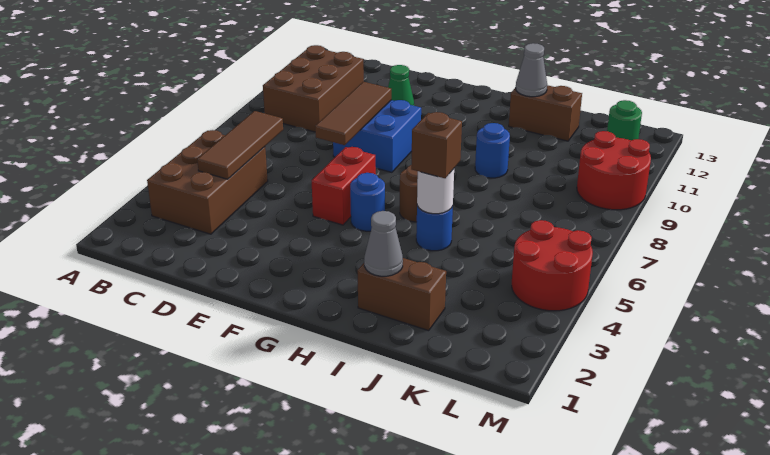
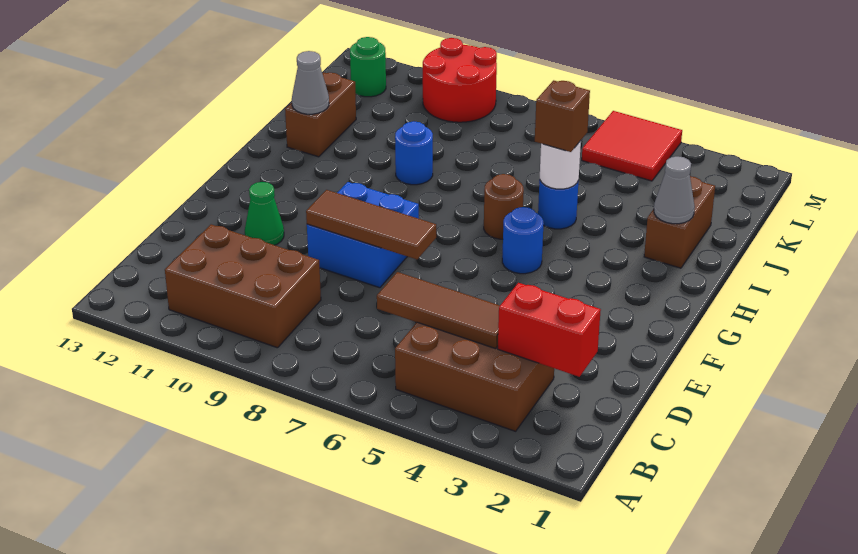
red 1x2 brick [311,147,376,225] -> red 1x2 brick moved to [498,283,601,377]
red 2x2 round brick [512,220,593,311] -> red 2x2 tile [582,111,682,181]

